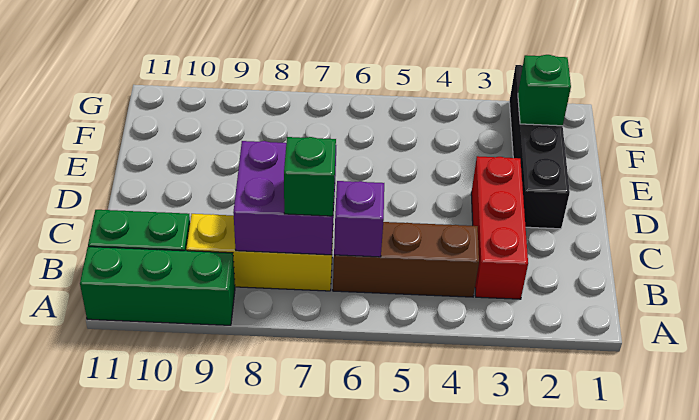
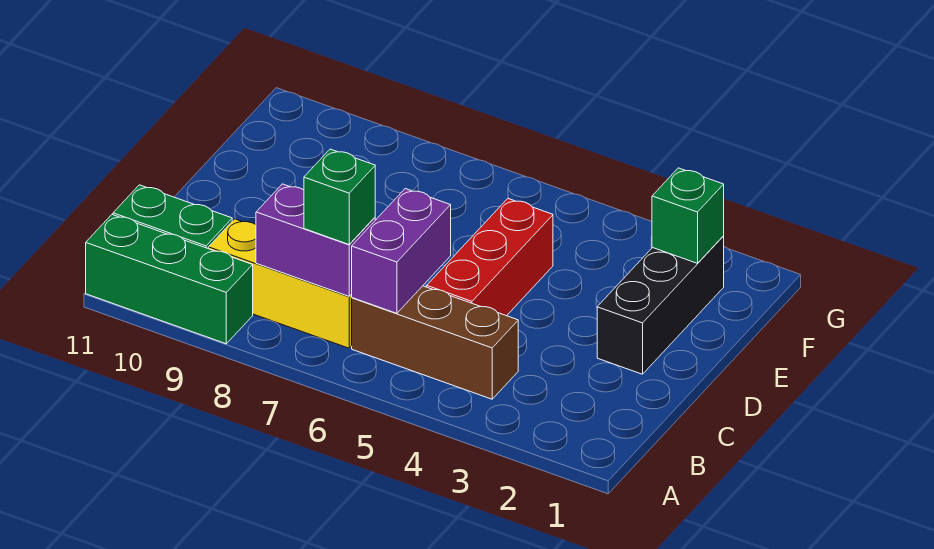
red 1x3 brick [471,156,528,299] -> red 1x3 brick moved to [427,199,553,316]
purple 1x1 brick [334,181,384,257] -> purple 1x2 brick [352,189,451,313]
purple 2x2 brick [233,141,336,255] -> purple 1x2 brick [256,184,375,296]
black 1x4 brick [509,65,570,229] -> black 1x3 brick [597,236,724,374]

